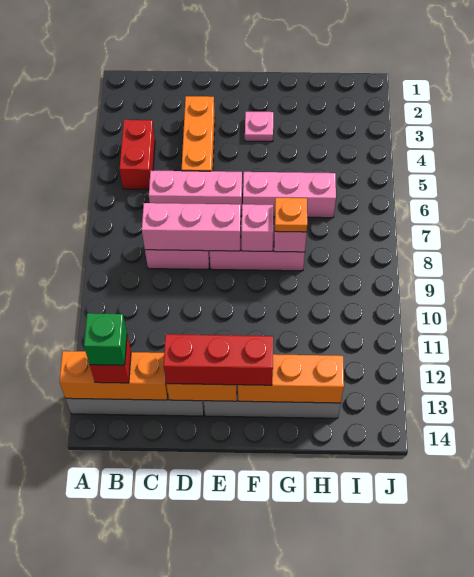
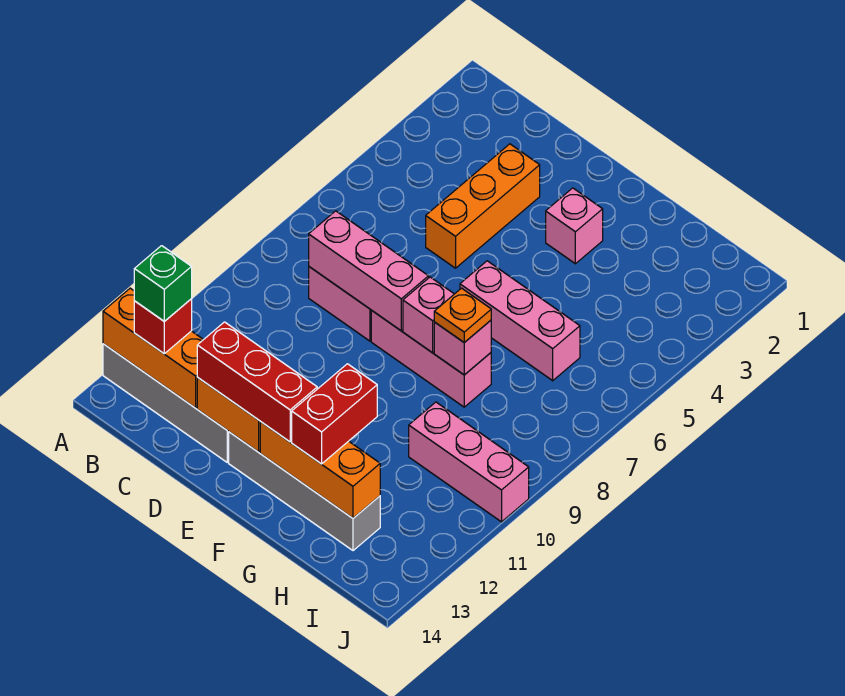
red 1x2 brick [120,120,155,189] -> red 1x2 brick moved to [292,364,377,464]
pink 1x3 brick [149,171,242,216] -> pink 1x3 brick moved to [409,402,529,522]
pink 1x1 plate [245,112,273,142] -> pink 1x1 brick [546,188,603,264]

